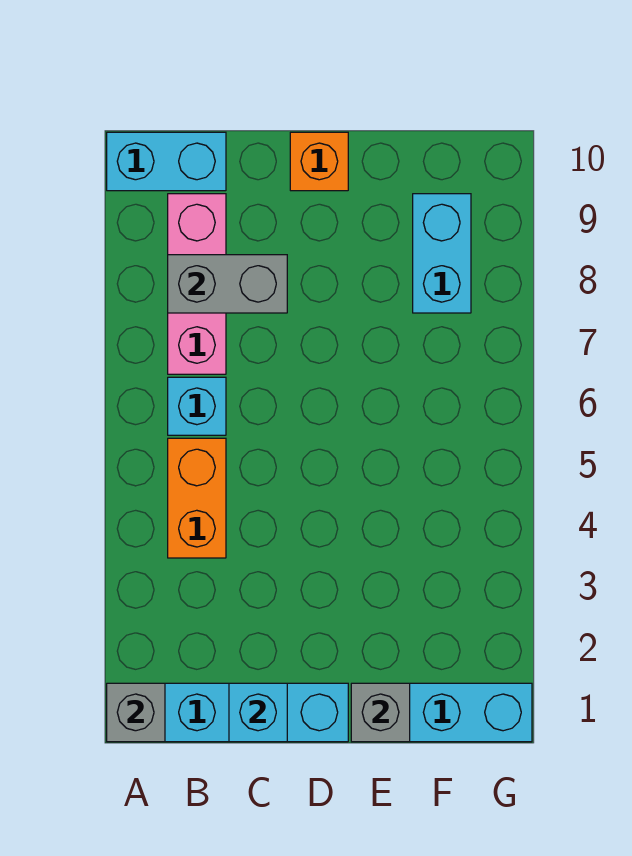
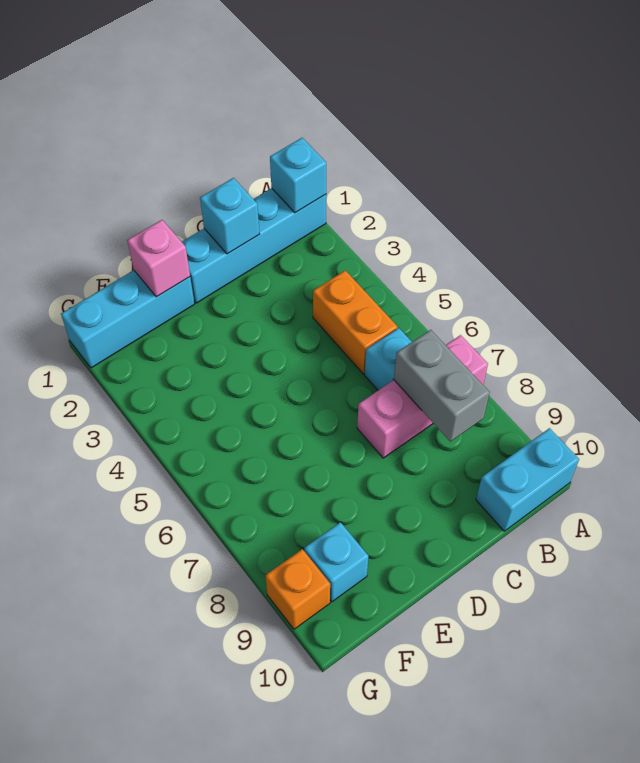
grey 1x1 brick [107,683,165,742] -> cyan 1x1 brick [270,138,326,213]
pink 1x3 brick [168,194,226,374] -> pink 1x3 brick turned to [357,335,488,458]
grey 1x2 brick [168,255,287,313] -> grey 1x2 brick turned to [394,330,490,441]
orange 1x1 brick [290,132,348,191] -> orange 1x1 brick moved to [265,549,330,629]
grey 1x1 brick [351,683,410,742] -> pink 1x1 brick [127,220,190,297]
cyan 1x2 brick [413,194,471,313] -> cyan 1x1 brick [304,522,369,602]

